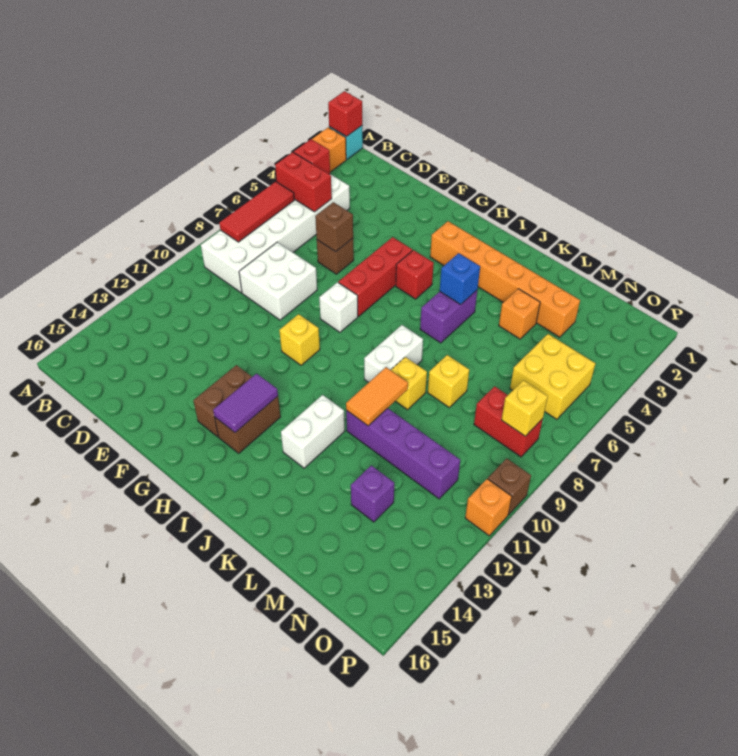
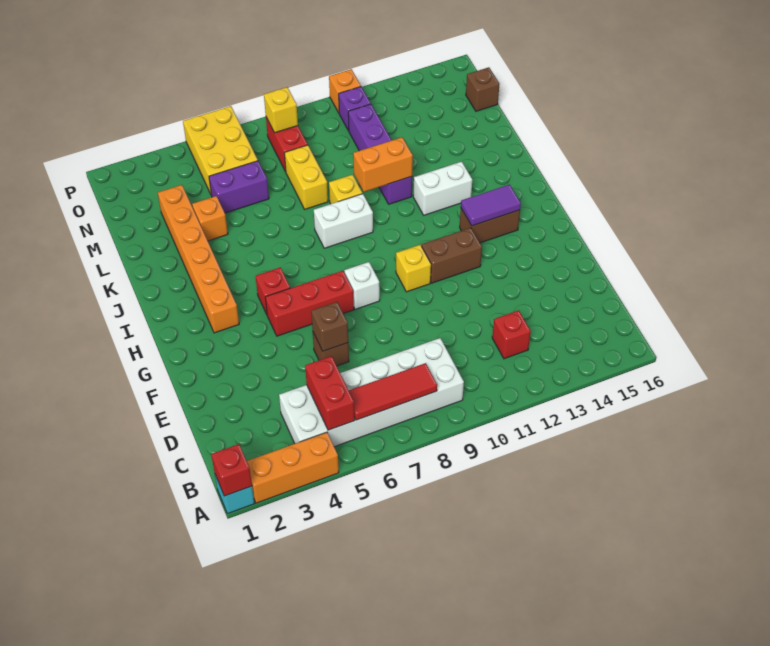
red 1x1 brick [294,139,330,174] -> red 1x1 brick moved to [492,310,531,359]
white 2x2 brick [239,242,317,320] -> none
brown 1x2 brick [193,365,252,437] -> brown 1x2 brick moved to [422,228,482,283]
purple 1x2 brick [420,291,477,343] -> purple 1x2 brick moved to [209,161,269,213]
blue 1x1 brick [440,253,480,304] -> none
orange 1x2 tile [346,367,408,426] -> orange 1x2 brick [353,137,413,192]
yellow 1x1 brick [428,355,469,407] -> yellow 1x2 brick [284,145,328,209]
purple 1x1 brick [351,465,394,522] -> purple 1x1 brick moved to [339,87,371,131]
yellow 2x2 brick [510,334,596,419] -> yellow 2x3 brick [183,106,258,194]
brown 1x1 brick [488,458,531,515] -> brown 1x1 brick moved to [466,67,499,111]

